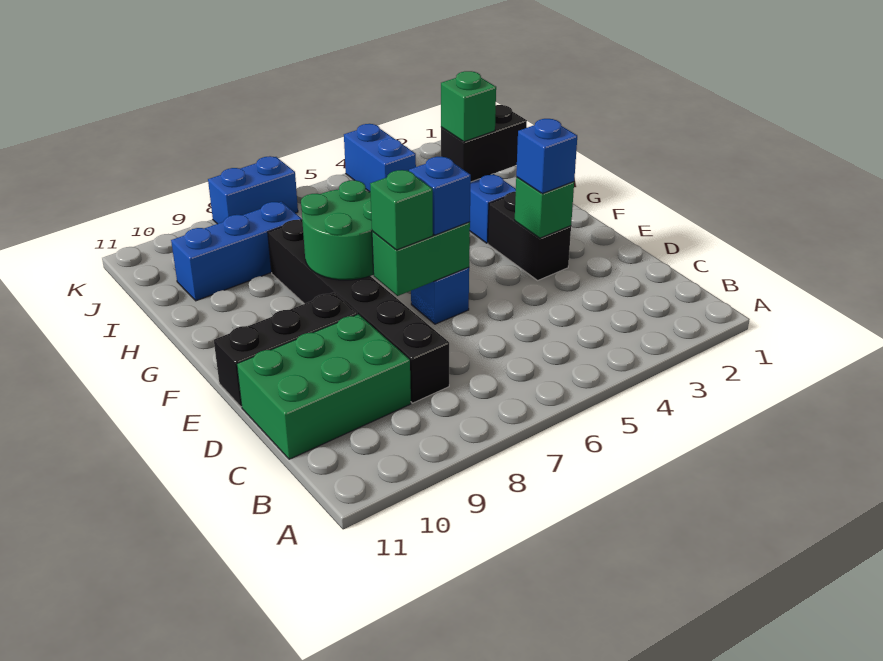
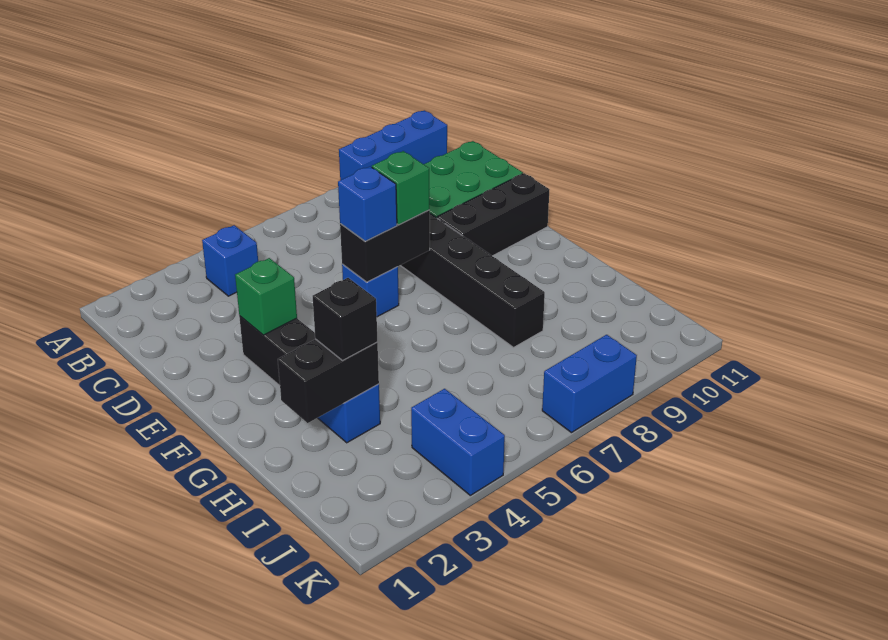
blue 1x1 brick [516,119,577,194] -> blue 1x1 brick moved to [202,225,258,296]
green 1x2 brick [372,222,470,296] -> black 1x2 brick [340,210,430,282]
green 2x2 round brick [301,180,374,280] -> none
green 1x1 brick [441,71,496,142] -> black 1x1 brick [313,278,378,361]
blue 1x3 brick [171,202,302,301] -> blue 1x3 brick moved to [339,110,447,180]

